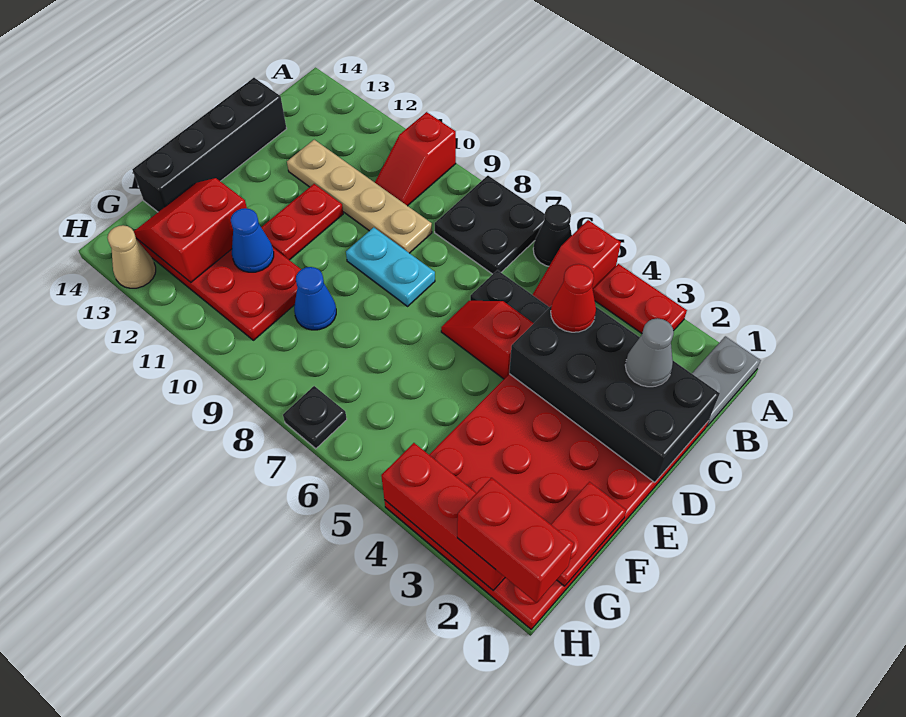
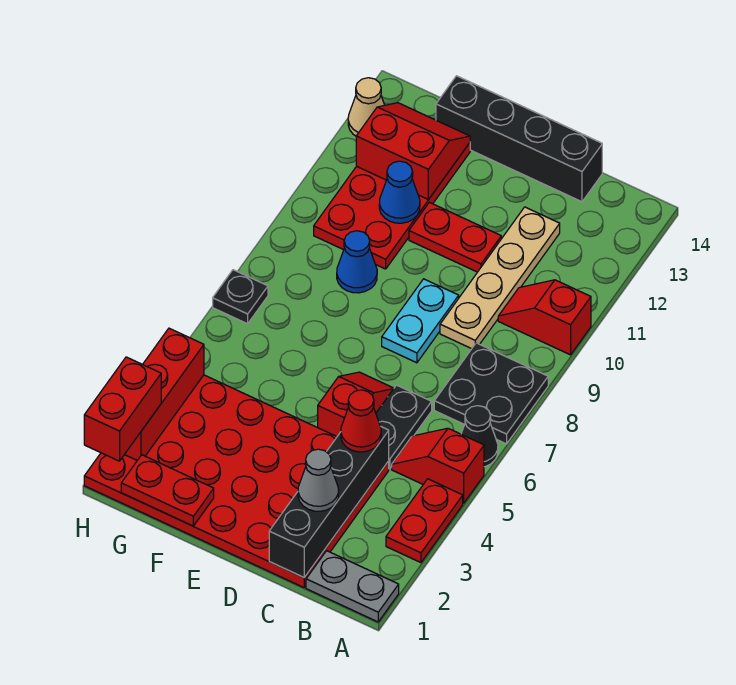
black 2x4 brick [509,307,720,482] -> black 1x4 brick [269,427,389,577]

